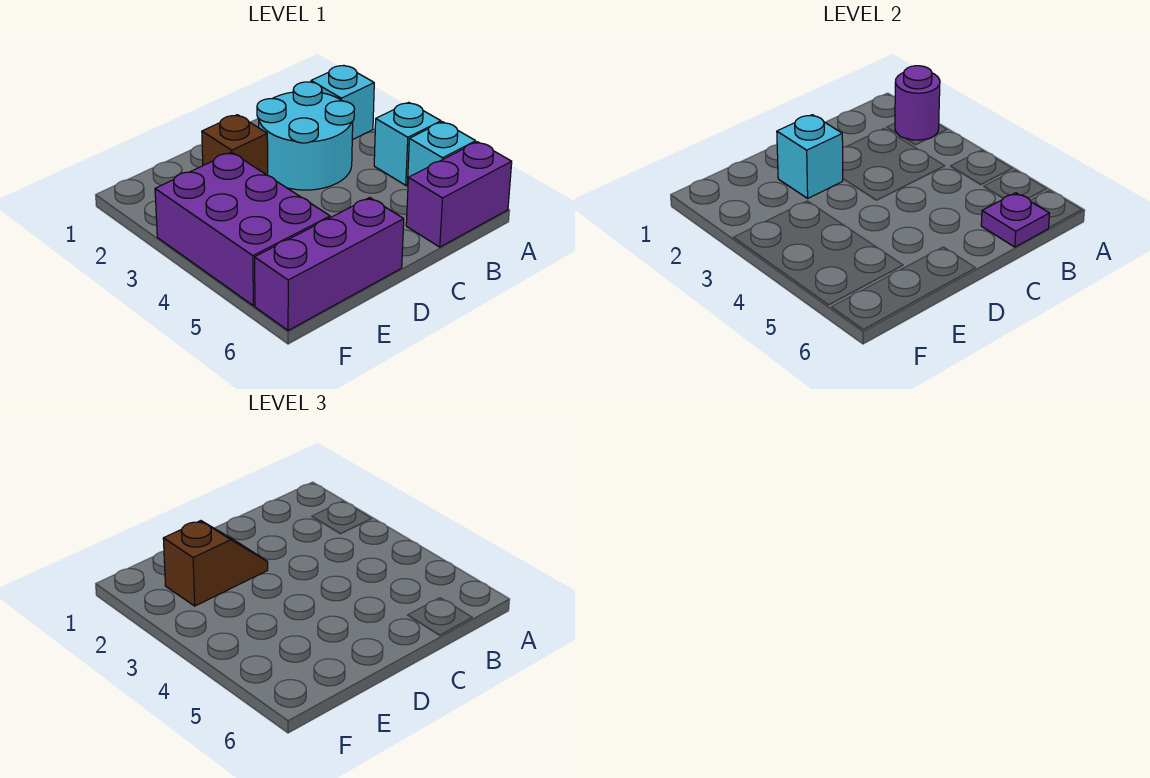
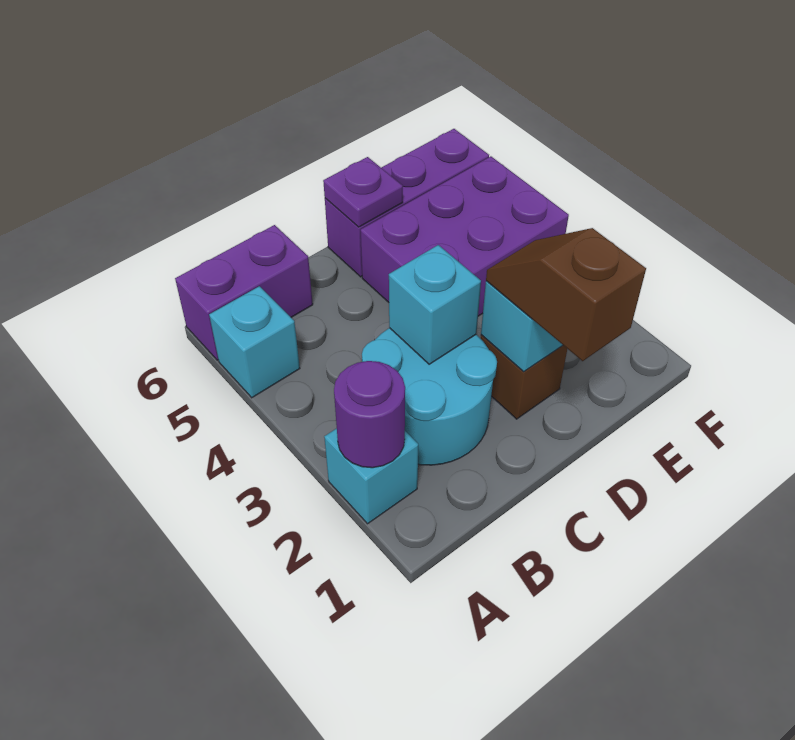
cyan 1x1 brick [374,102,441,185] -> cyan 1x1 brick moved to [389,245,481,364]
purple 1x1 plate [981,193,1050,247] -> purple 1x1 plate moved to [323,157,403,227]
brown 1x2 slope [163,521,268,606] -> brown 1x2 slope turned to [486,228,646,361]
purple 2x3 brick [155,152,330,306] -> purple 2x3 brick turned to [361,156,569,316]

